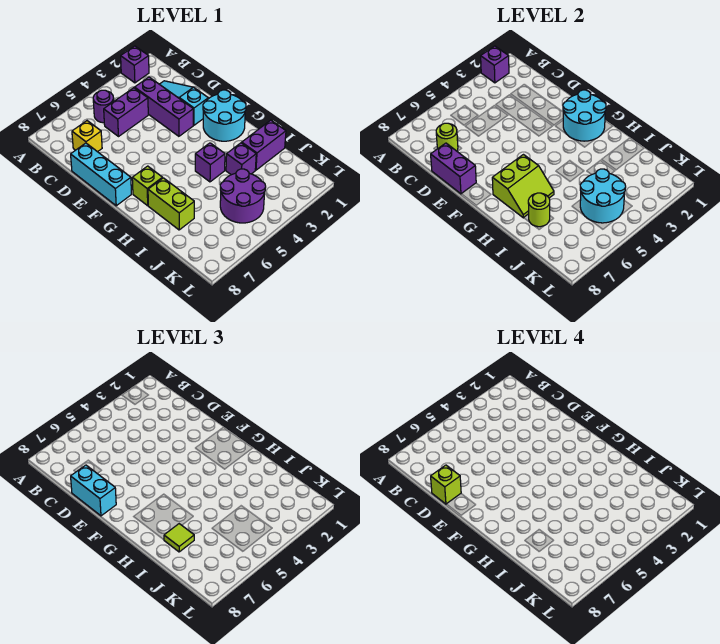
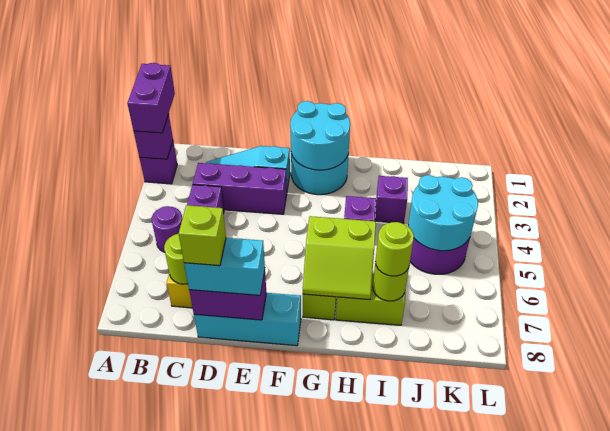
lime 2x2 slope [492,155,554,218] -> lime 2x2 slope turned to [303,216,376,300]
purple 1x2 brick [242,120,286,170] -> purple 1x2 brick moved to [127,63,175,133]
lime 1x1 tile [164,524,194,552] -> lime 1x1 round brick [375,222,414,276]

